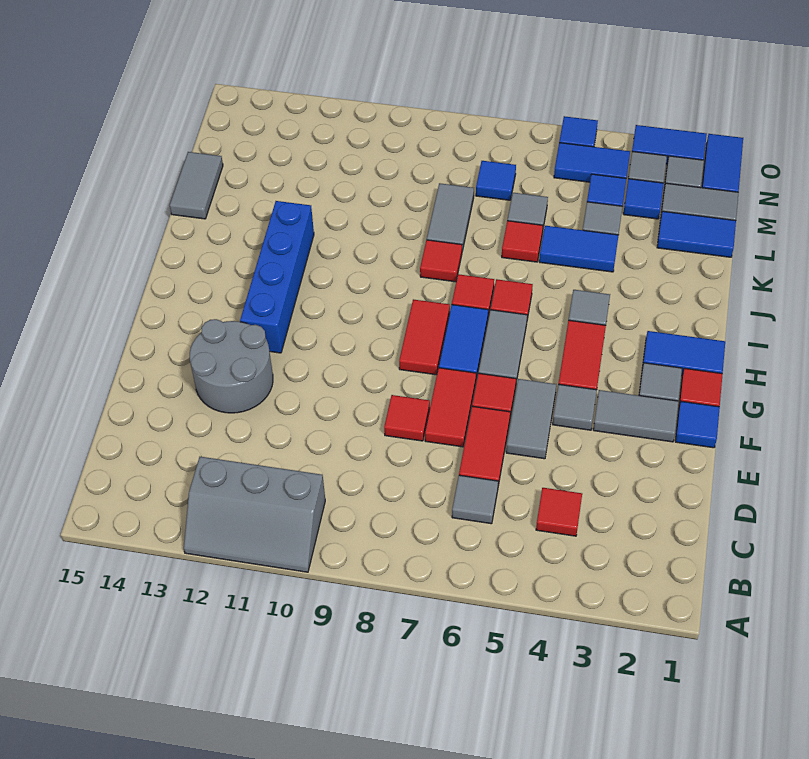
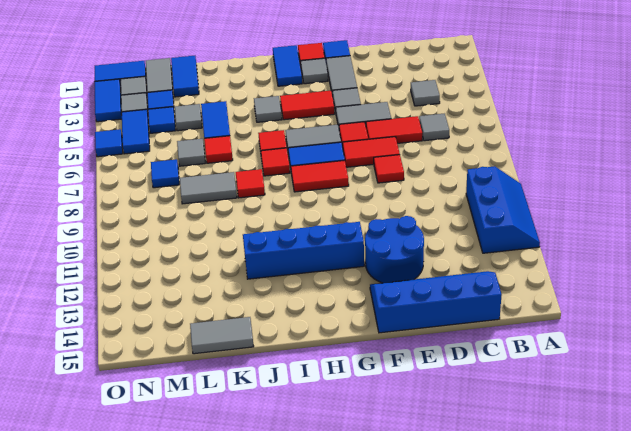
grey 2x3 slope [184,457,325,572] -> blue 2x3 slope [466,166,540,253]
red 1x1 tile [536,488,582,536] -> grey 1x1 tile [411,80,440,106]
none -> blue 2x4 slope [370,271,502,333]
grey 2x2 round brick [190,319,273,413] -> blue 2x2 round brick [365,216,424,283]

